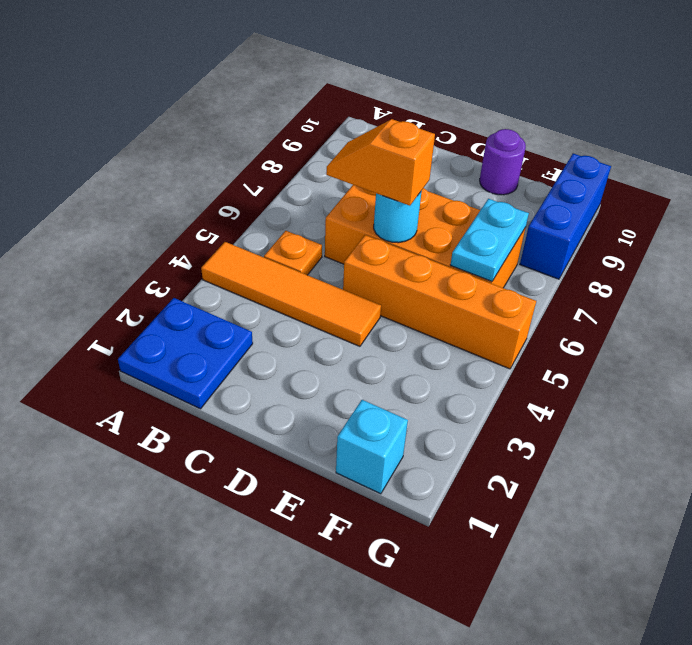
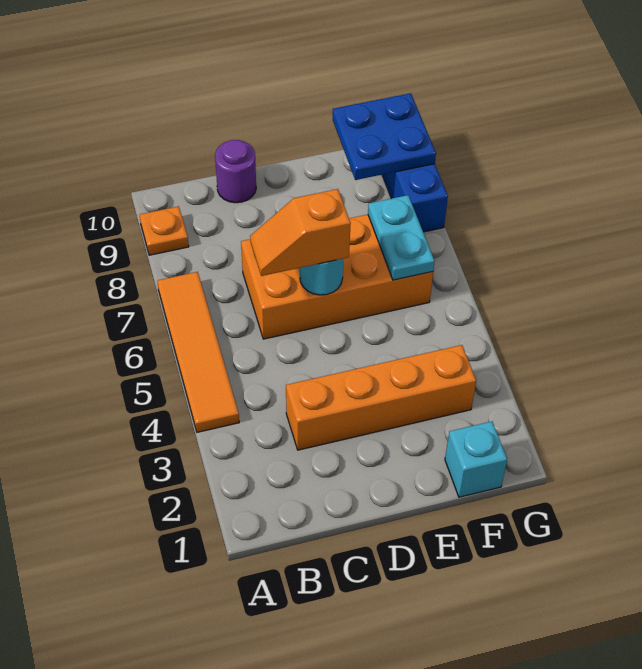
blue 2x2 plate [118,298,253,409] -> blue 2x2 plate moved to [333,93,436,180]
orange 1x4 tile [201,242,381,346] -> orange 1x4 tile turned to [157,272,239,432]
orange 1x1 plate [264,231,322,275] -> orange 1x1 plate moved to [140,206,189,255]
orange 1x4 brick [343,235,536,369] -> orange 1x4 brick moved to [286,345,476,450]
purple 1x1 round brick [480,129,526,195] -> purple 1x1 round brick moved to [215,140,256,203]

